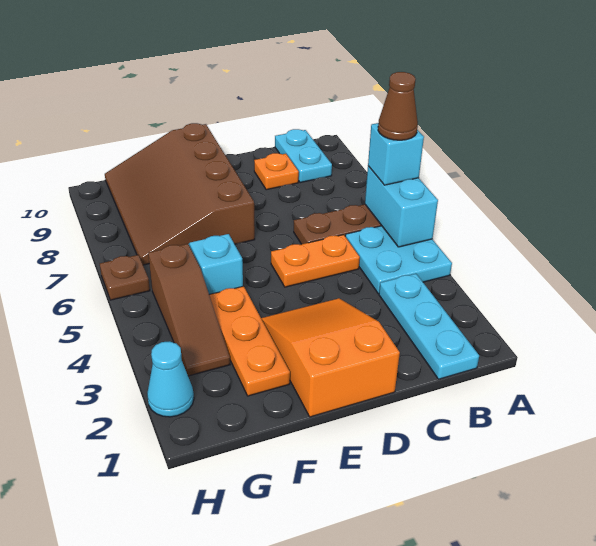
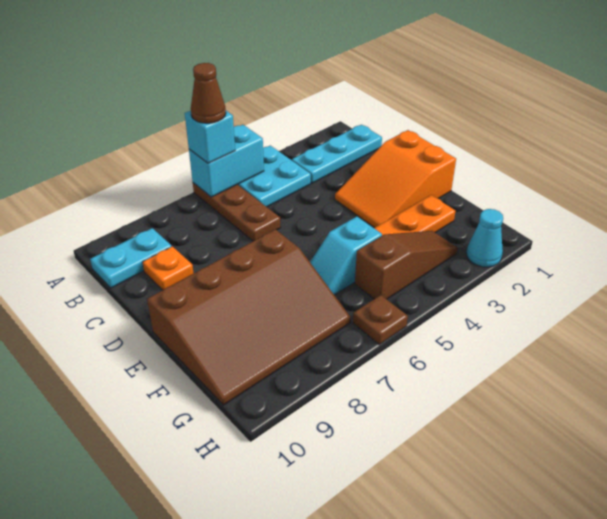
orange 1x2 plate [271,235,360,287] -> none

